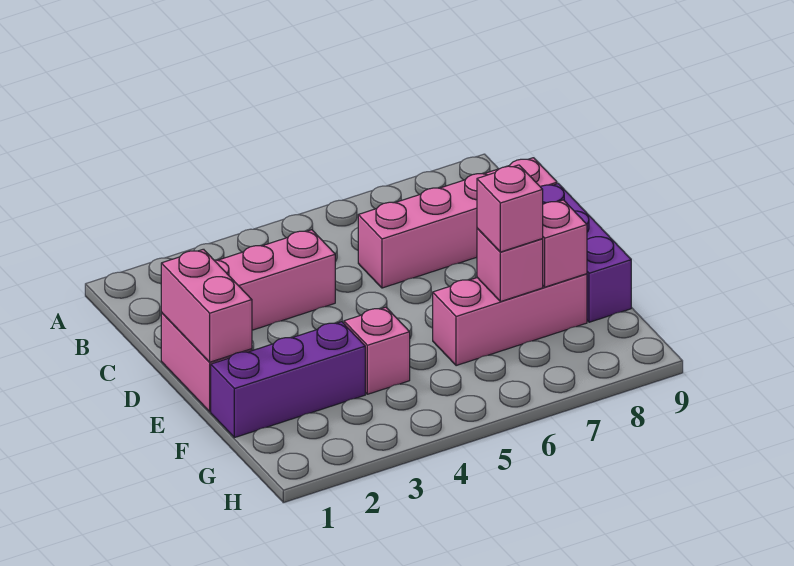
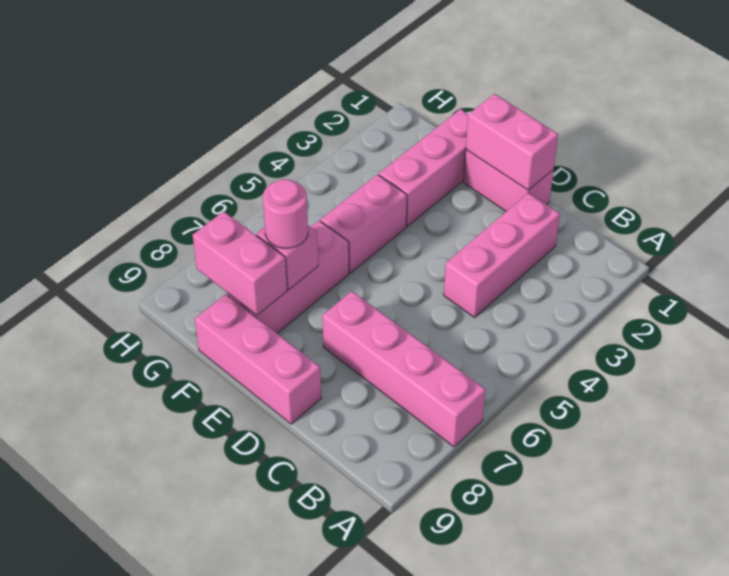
pink 1x4 brick [358,158,557,288] -> pink 1x4 brick turned to [322,291,486,447]
purple 1x3 brick [541,184,631,322] -> pink 1x3 brick [195,294,321,424]
purple 1x3 brick [211,322,365,438] -> pink 1x3 brick [379,109,468,226]
pink 1x1 brick [344,307,410,394] -> pink 1x2 brick [320,174,407,273]
pink 1x1 brick [477,165,543,252] -> pink 1x1 round brick [263,179,308,248]
pink 1x1 brick [543,200,587,287] -> pink 1x2 brick [193,211,287,315]

